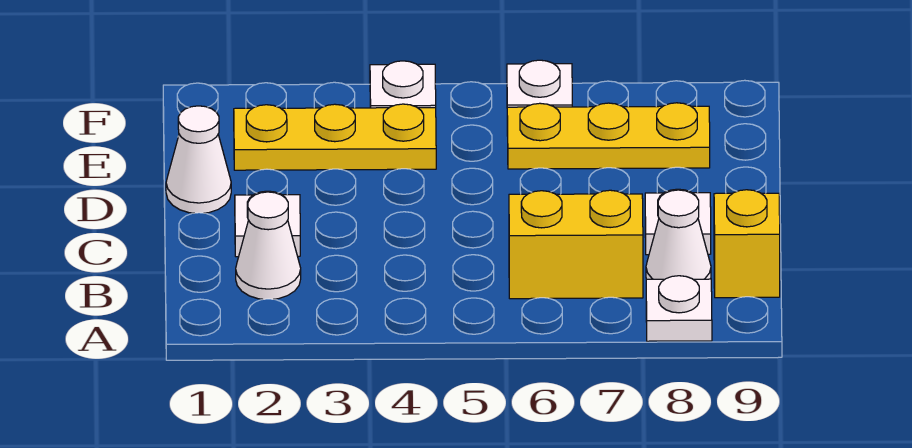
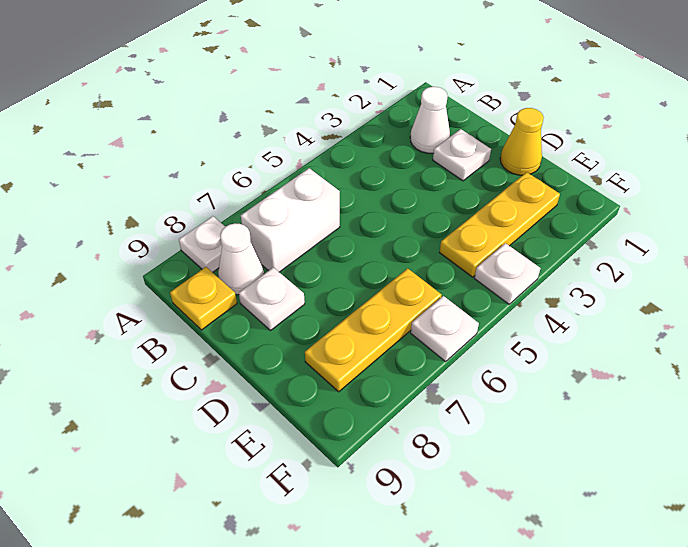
yellow 1x2 brick [509,190,643,299] -> white 1x2 brick [241,168,340,272]
yellow 1x1 brick [714,190,780,298] -> yellow 1x1 plate [170,267,237,330]
white 1x1 cone [166,106,231,213] -> yellow 1x1 cone [500,108,544,175]

